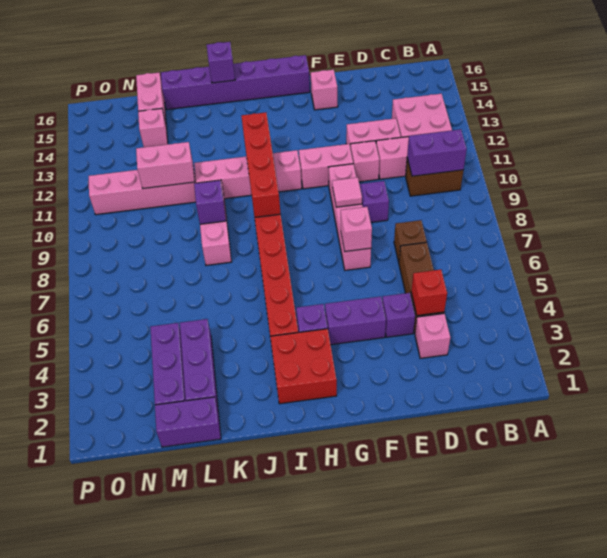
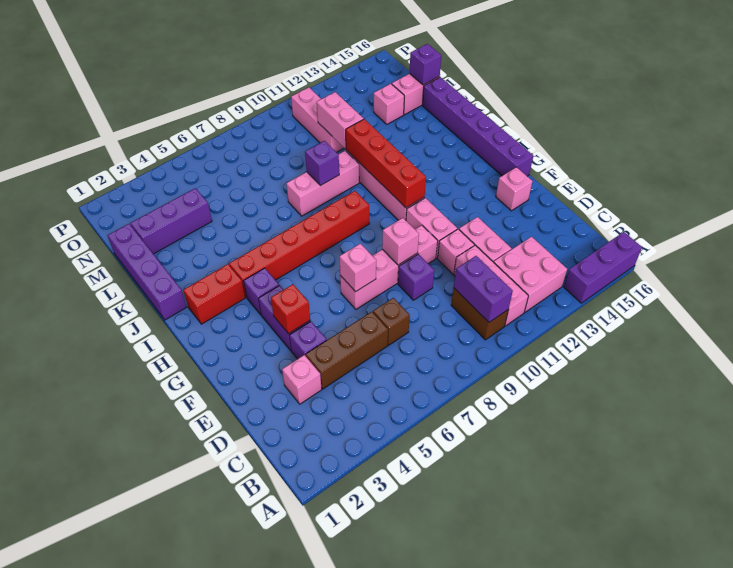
red 1x1 brick [411,270,447,316] -> red 1x1 brick moved to [271,284,310,334]
pink 1x1 tile [332,177,362,207] -> pink 1x1 brick [382,218,419,265]
red 2x2 brick [270,329,337,404] -> red 1x2 brick [183,264,245,324]
red 1x4 brick [241,112,281,217] -> red 1x4 brick turned to [346,119,426,208]
purple 1x1 brick [207,42,235,83] -> purple 1x1 brick moved to [409,44,441,85]
purple 1x2 brick [155,397,221,447] -> purple 1x4 brick [108,224,186,320]
purple 1x3 brick [180,319,218,408] -> purple 1x3 brick moved to [564,232,642,303]
pink 1x4 brick [89,167,196,215] -> pink 1x3 brick [291,87,344,152]

